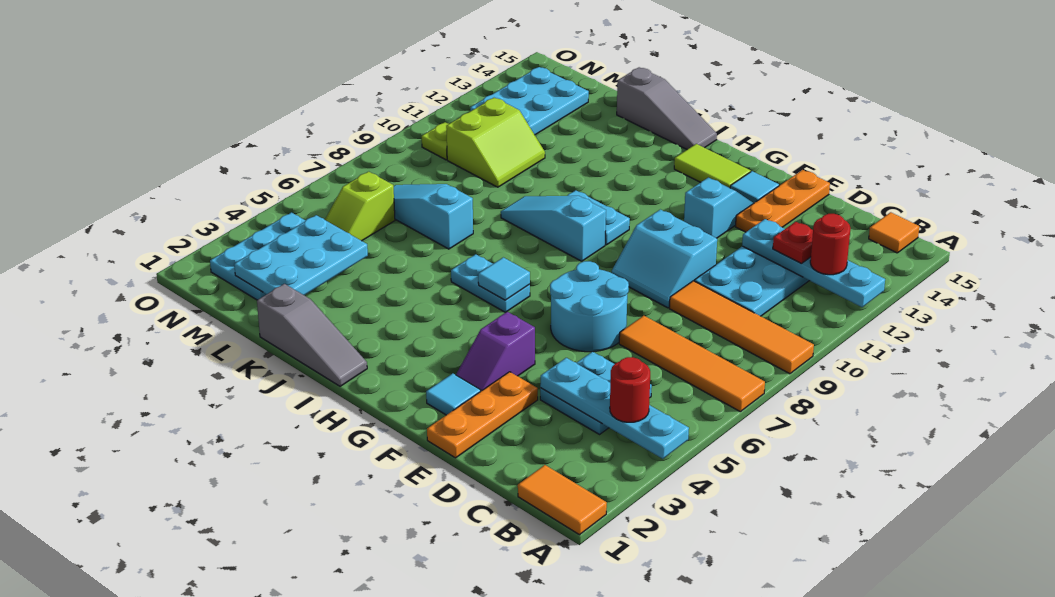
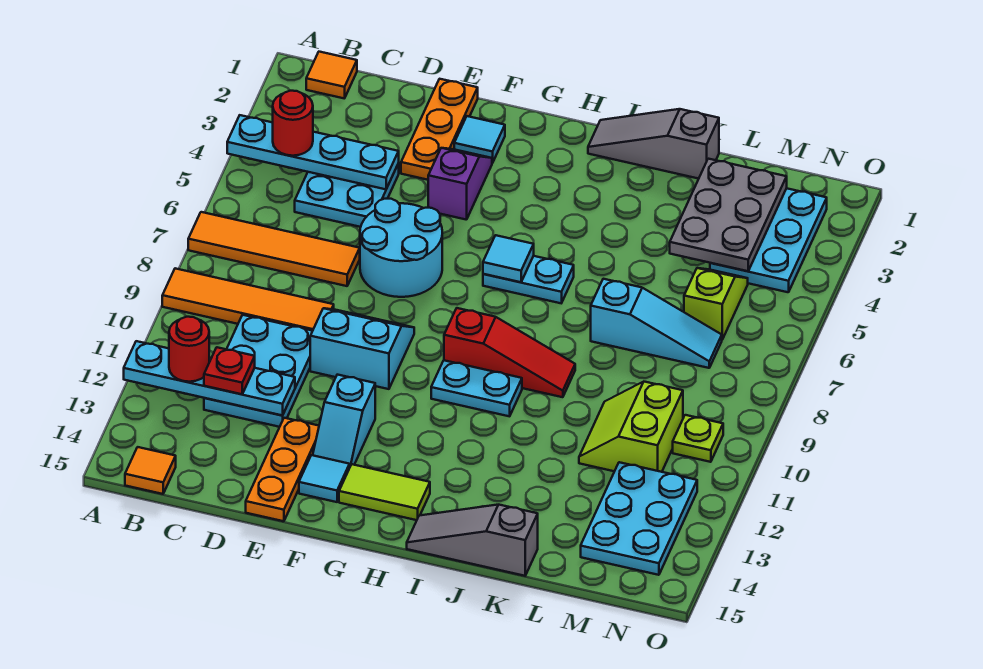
orange 1x2 tile [518,465,607,535] -> orange 1x1 tile [306,52,357,98]
cyan 1x3 slope [501,196,606,261] -> red 1x3 slope [444,308,575,397]
cyan 2x3 plate [234,215,368,295] -> grey 2x3 plate [670,159,787,271]

